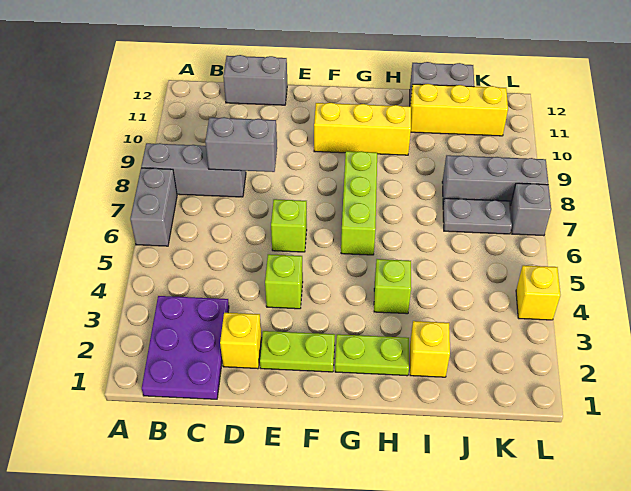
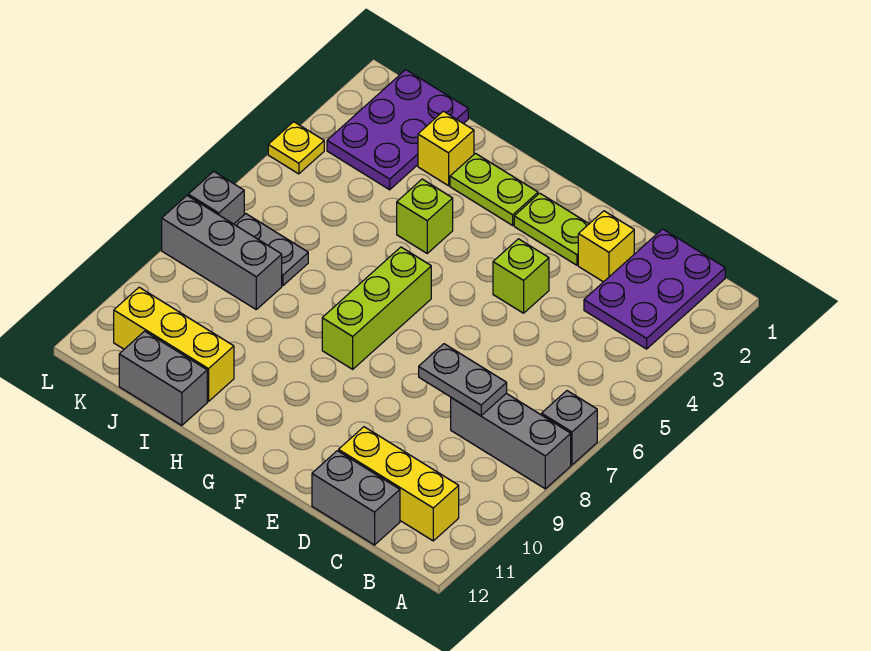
grey 1x2 brick [130,168,177,246] -> grey 1x1 brick [542,391,597,465]
grey 1x2 brick [205,117,277,172] -> grey 1x2 plate [419,344,507,416]
lime 1x1 brick [271,199,307,252] -> none
yellow 1x3 brick [314,103,411,155] -> yellow 1x3 brick moved to [339,427,459,541]
none -> purple 2x3 plate [327,70,468,190]
yellow 1x1 brick [516,265,560,320] -> yellow 1x1 plate [268,122,324,174]

